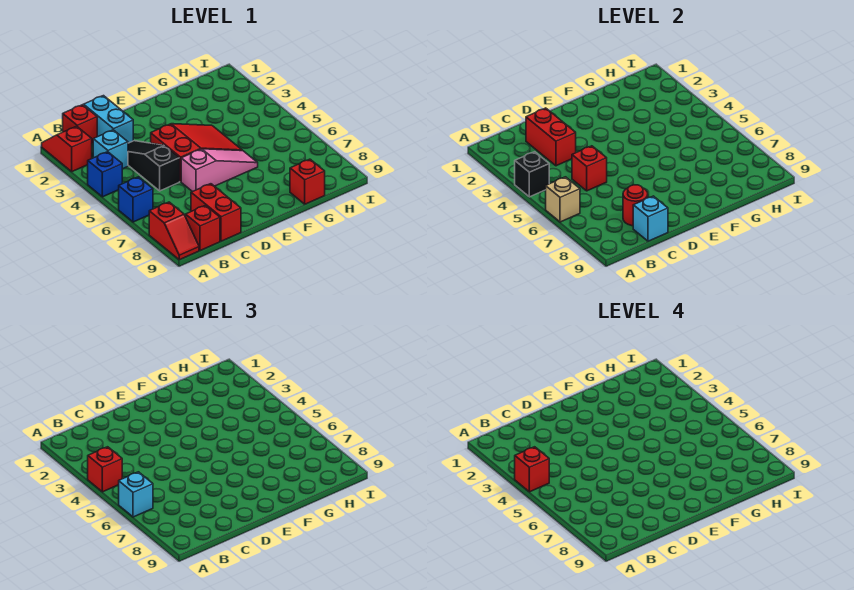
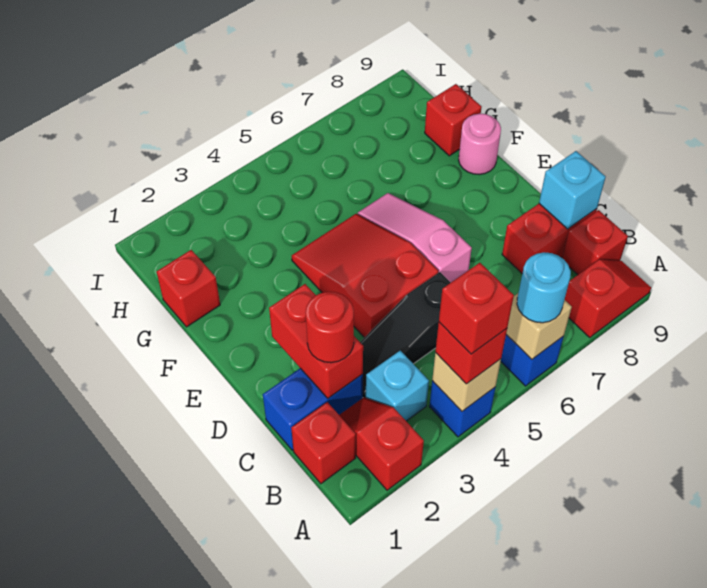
red 1x2 slope [42,126,92,172] -> red 1x2 slope turned to [340,397,424,490]
black 1x1 brick [515,152,549,197] -> tan 1x1 brick [432,353,501,411]
cyan 1x1 brick [119,472,153,517] -> cyan 1x1 round brick [517,252,571,323]
cyan 1x2 brick [84,96,133,143] -> blue 1x2 brick [263,368,363,450]
red 1x2 brick [526,108,576,166] -> red 1x2 brick turned to [269,284,363,398]
red 1x1 brick [572,146,607,191] -> red 1x1 brick moved to [157,250,220,327]
red 1x1 round brick [623,185,648,226] -> red 1x1 round brick moved to [306,292,354,363]
none -> pink 1x1 round brick [459,114,501,175]

